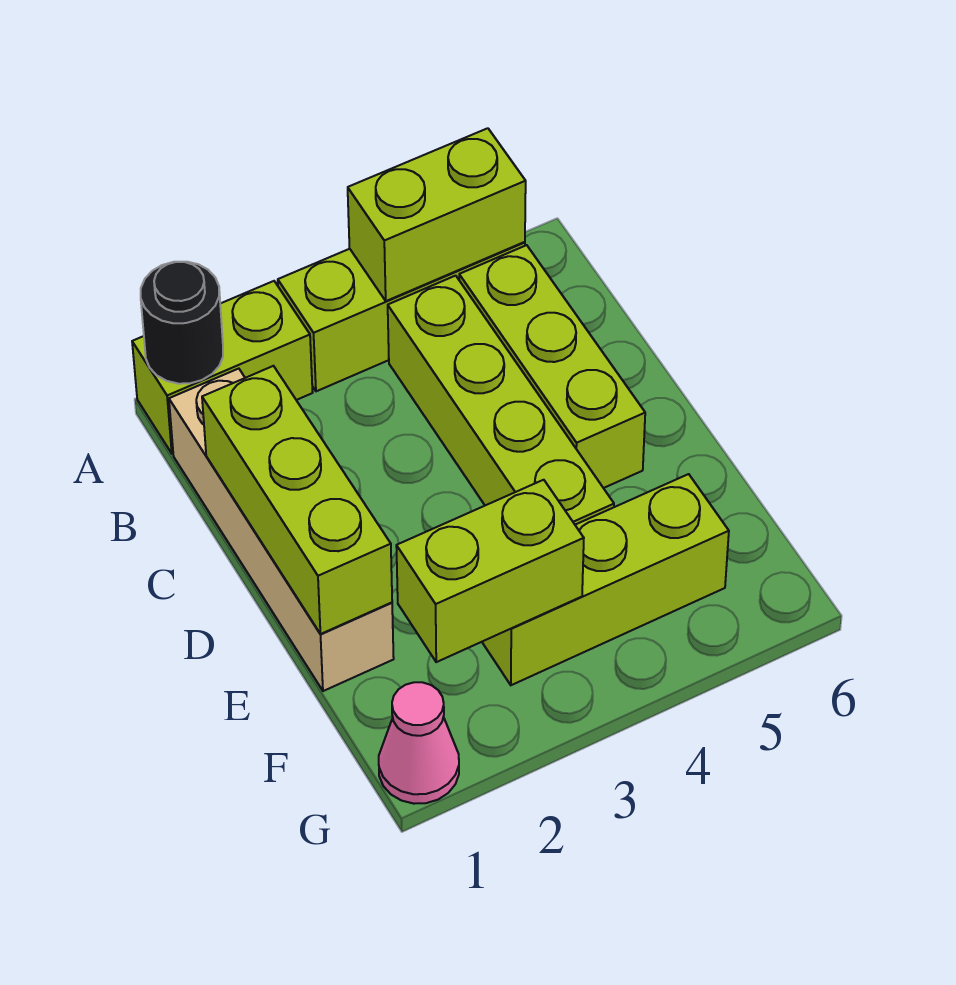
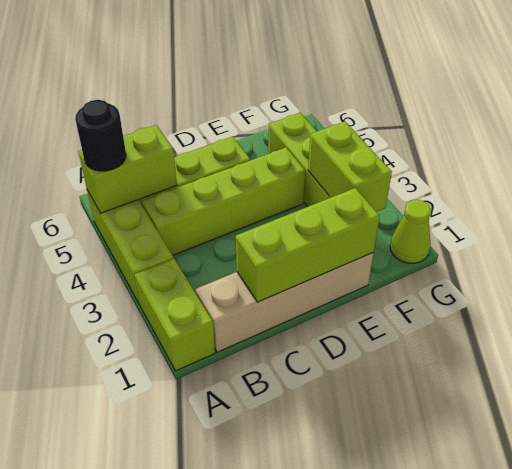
black 1x1 round brick [141,262,223,384] -> black 1x1 round brick moved to [75,100,126,171]
lime 1x2 brick [348,128,526,301] -> lime 1x2 brick turned to [78,125,177,213]
pink 1x1 cone [379,682,459,804] -> lime 1x1 cone [390,200,431,263]

